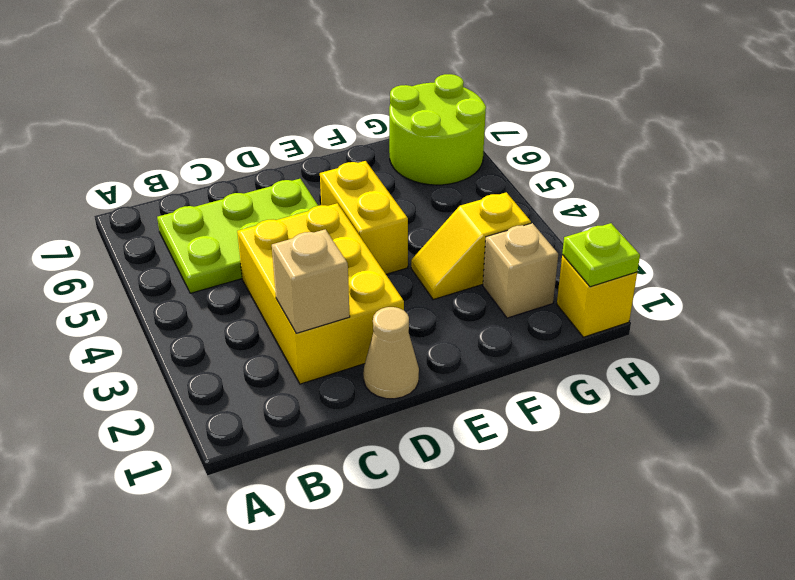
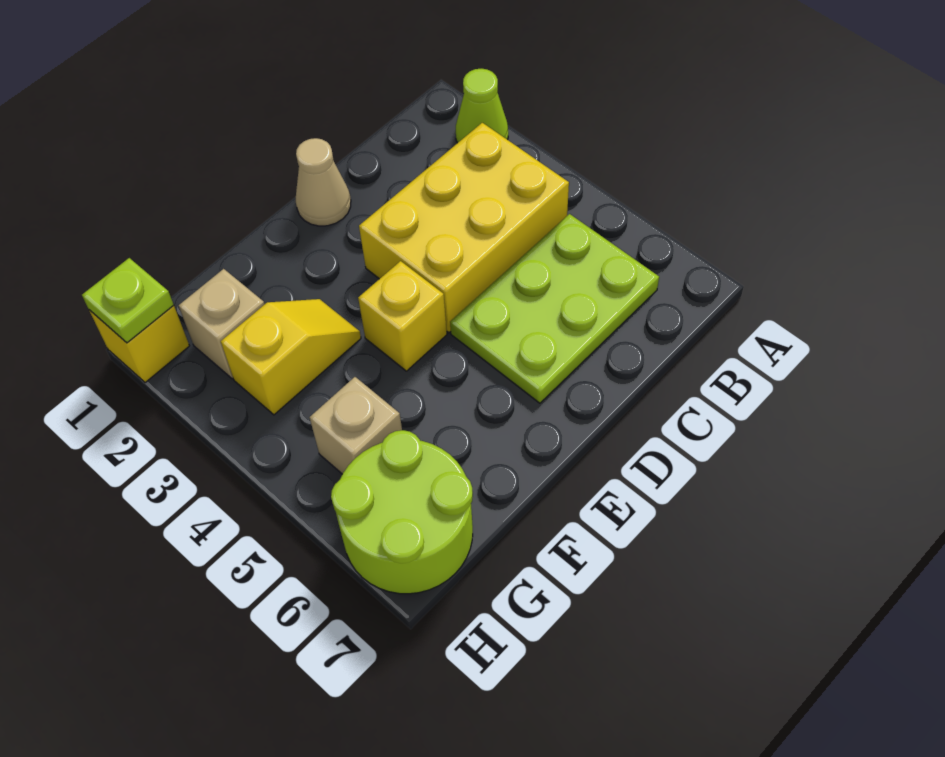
none -> lime 1x1 cone [456,69,508,143]
yellow 2x3 brick [237,203,404,384] -> yellow 2x3 brick turned to [359,123,569,333]
tan 1x1 brick [272,229,350,333] -> tan 1x1 brick moved to [310,377,402,474]
yellow 1x2 brick [320,161,408,274] -> yellow 1x1 brick [358,261,447,371]

